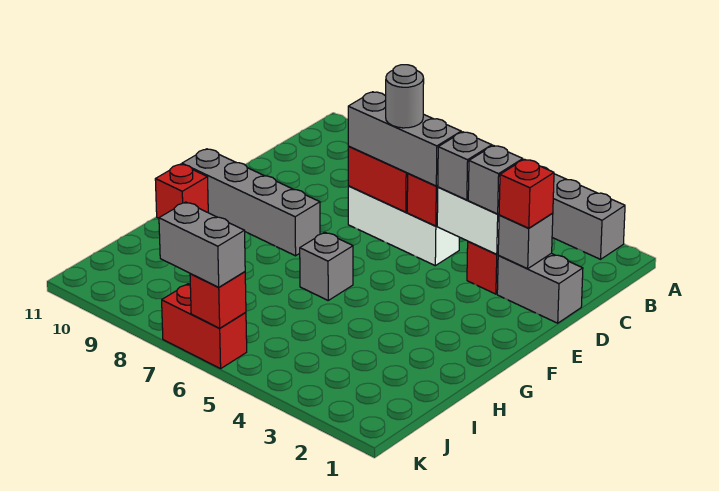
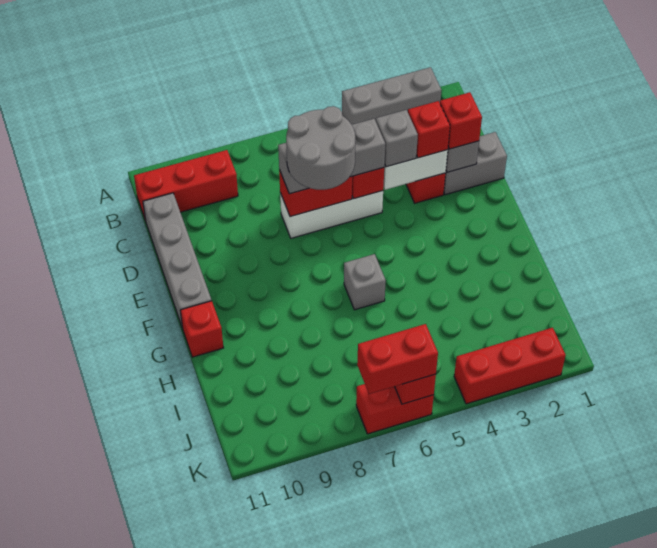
none -> red 1x3 brick [134,150,238,221]
grey 1x1 brick [468,145,523,214] -> red 1x1 brick [408,101,450,158]
grey 1x1 round brick [386,65,424,128] -> grey 2x2 round brick [286,106,355,190]
grey 1x4 brick [182,149,320,256] -> grey 1x4 brick turned to [143,193,212,328]
none -> red 1x3 brick [454,328,566,404]
grey 1x2 brick [159,202,245,287] -> red 1x2 brick [357,324,438,394]

